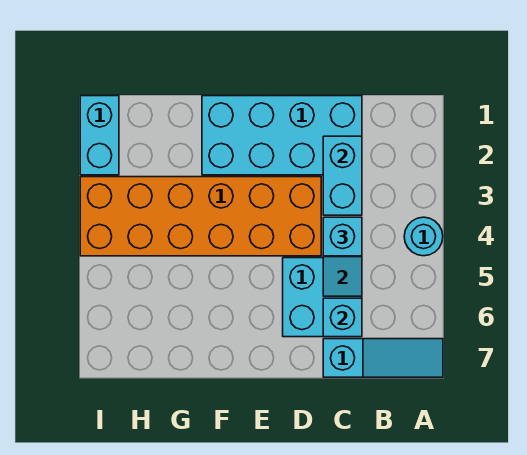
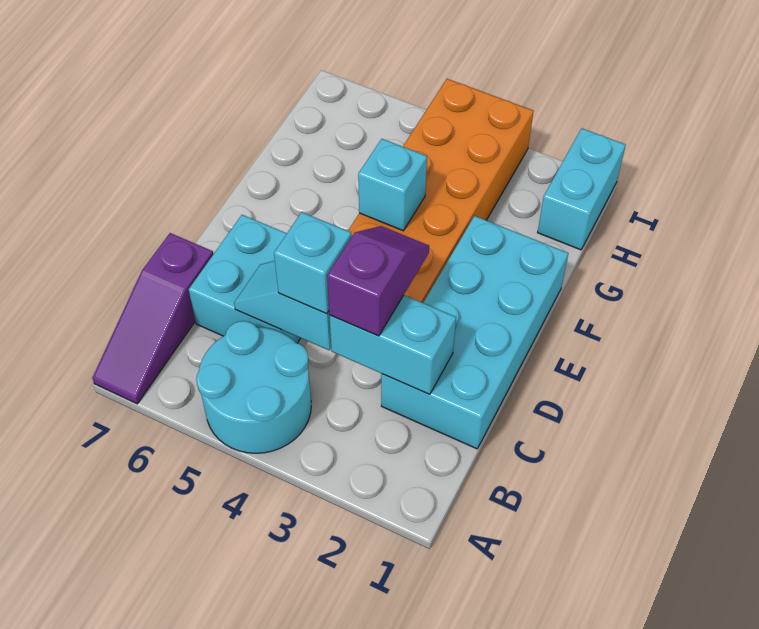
cyan 1x1 round brick [404,217,443,256] -> cyan 2x2 round brick [196,321,311,453]
cyan 1x3 slope [323,339,443,377] -> purple 1x3 slope [92,233,213,404]
none -> purple 1x2 slope [327,226,429,336]
cyan 1x1 brick [323,298,362,337] -> cyan 1x1 brick moved to [358,139,427,231]
cyan 1x2 brick [80,96,119,175] -> cyan 1x2 brick turned to [538,129,626,250]

